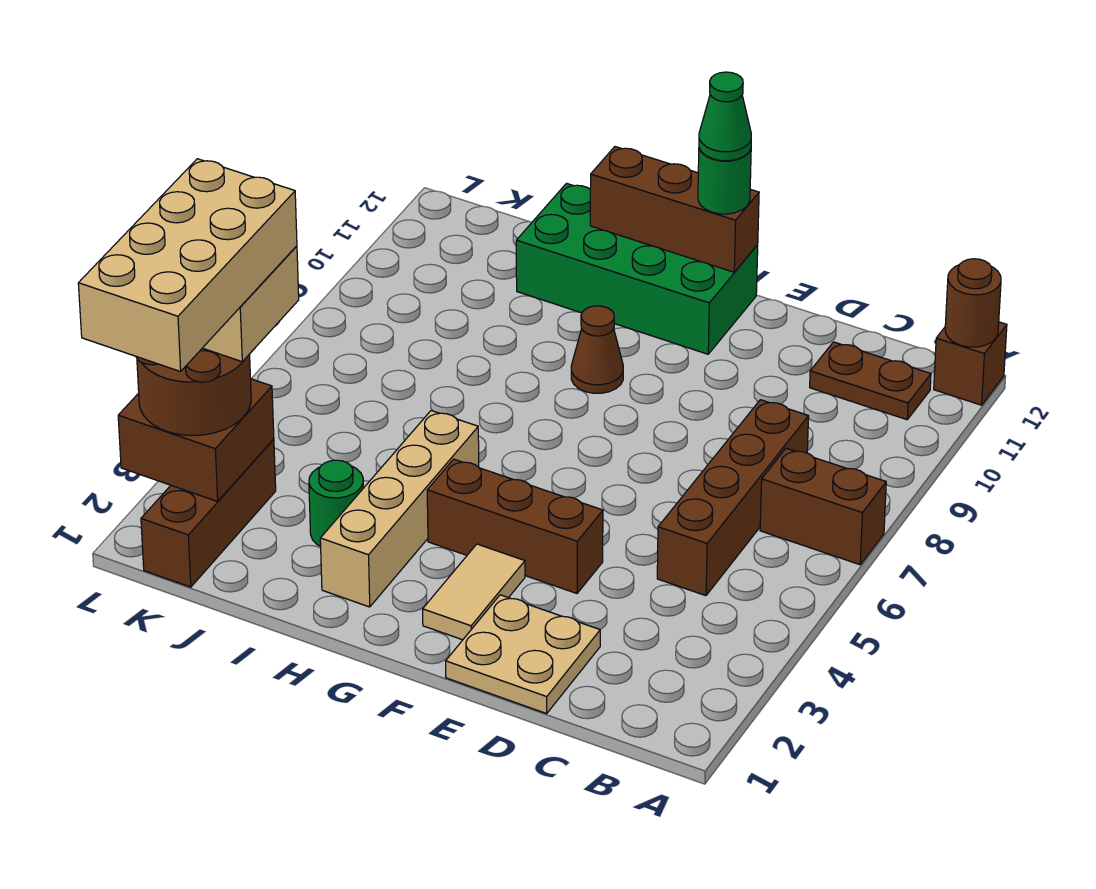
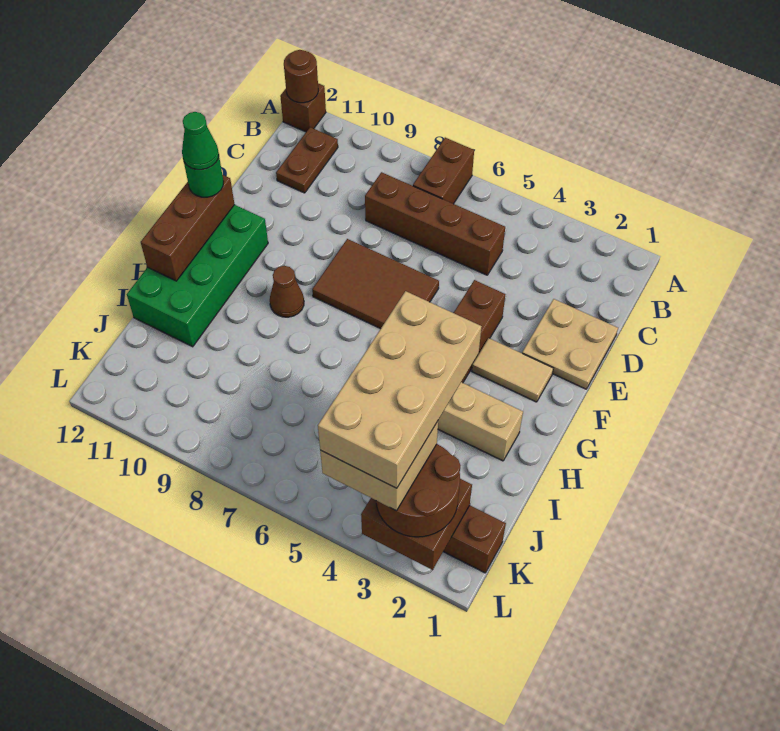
none -> brown 2x3 tile [312,239,439,329]
green 1x1 round brick [309,460,363,546] -> none
tan 2x4 brick [78,159,297,371] -> tan 2x4 brick turned to [318,291,482,488]

